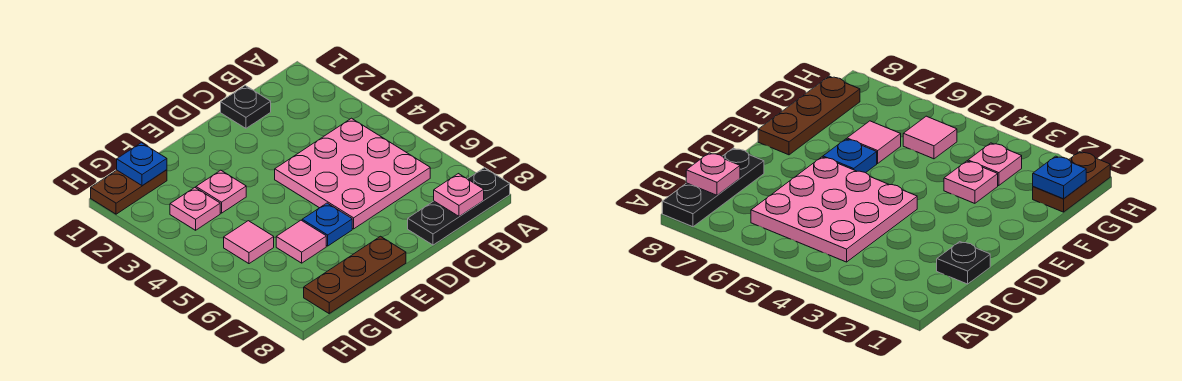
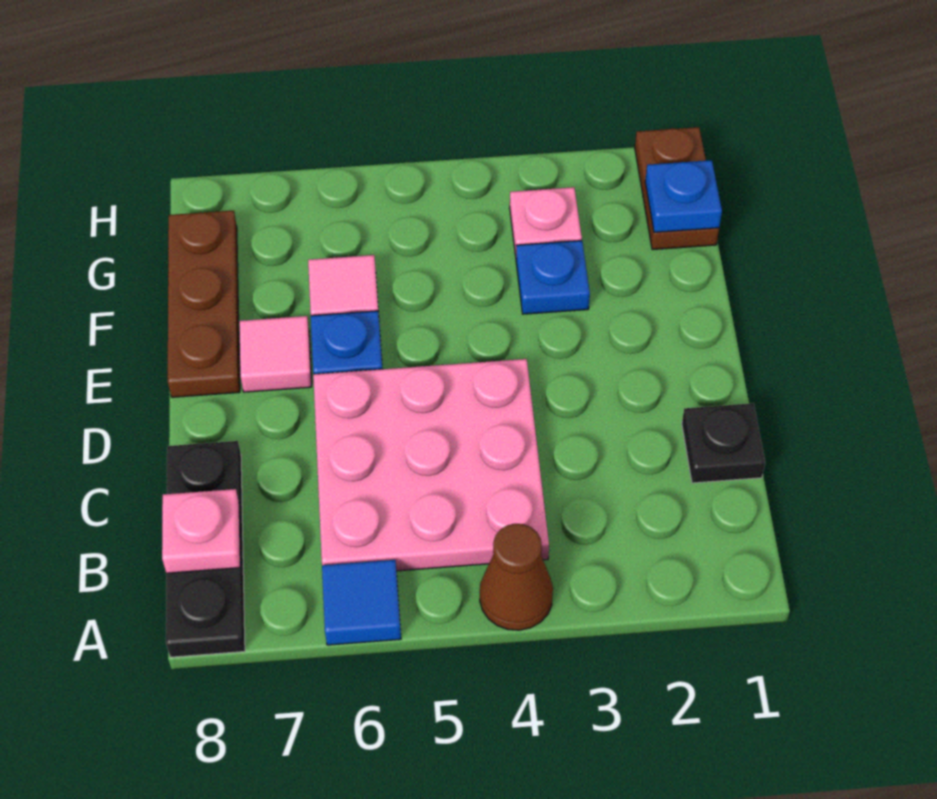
none -> brown 1x1 cone [480,524,553,630]
none -> blue 1x1 tile [322,560,401,645]
pink 1x1 plate [196,170,246,213] -> blue 1x1 plate [516,241,590,314]
pink 1x1 tile [224,221,274,264] -> pink 1x1 tile moved to [239,316,312,392]

